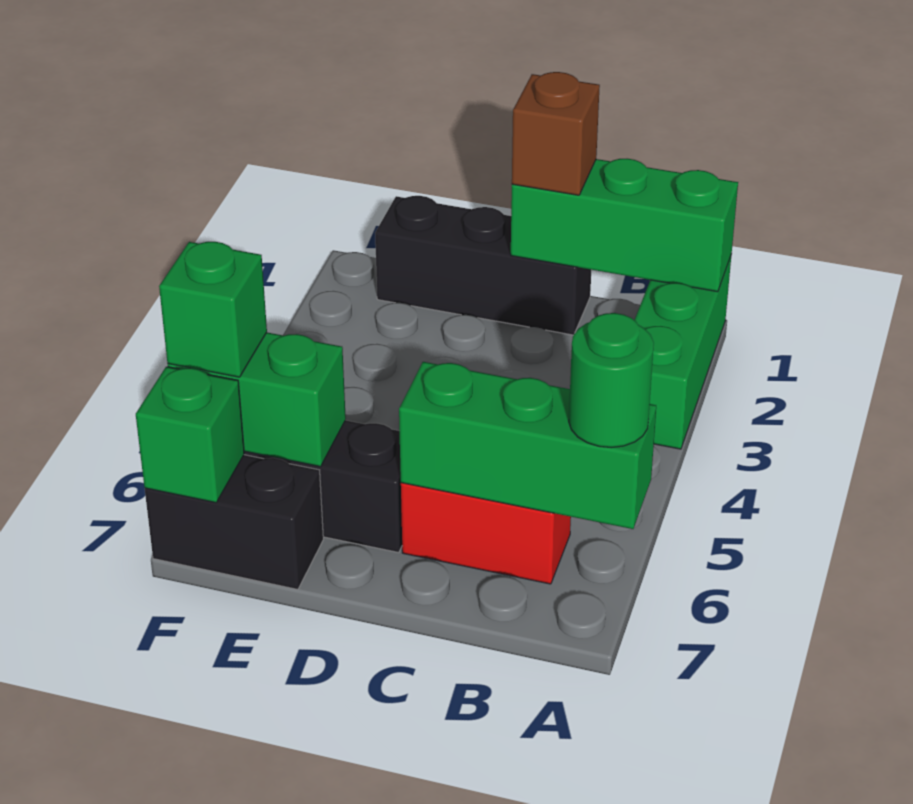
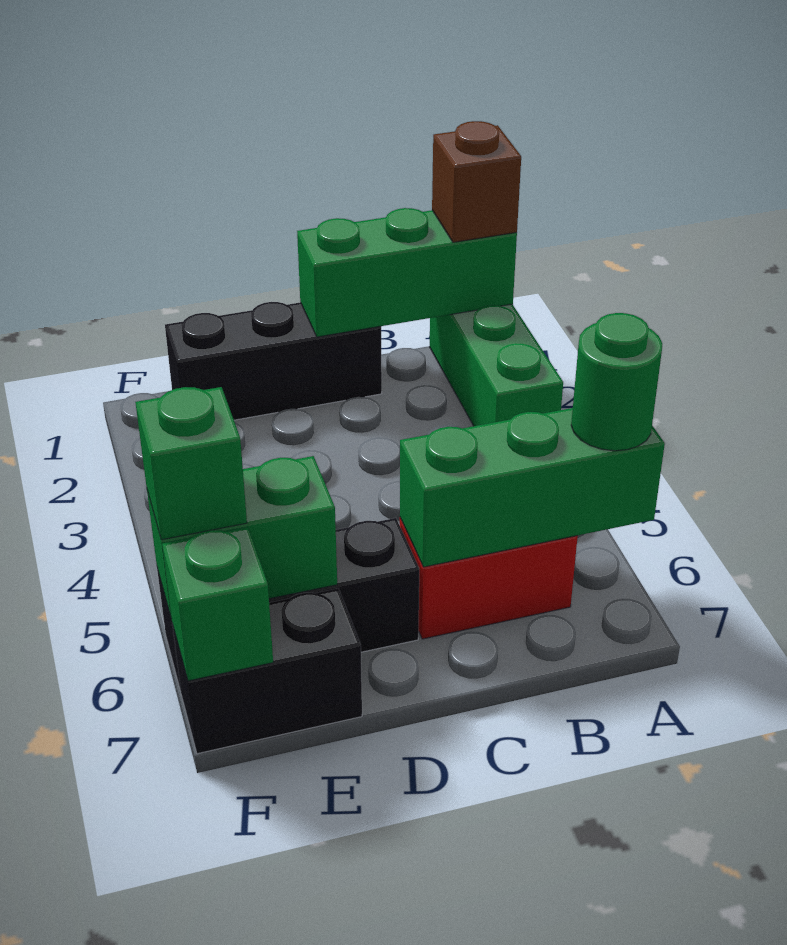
brown 1x1 brick [512,72,600,195] -> brown 1x1 brick moved to [432,121,521,242]

